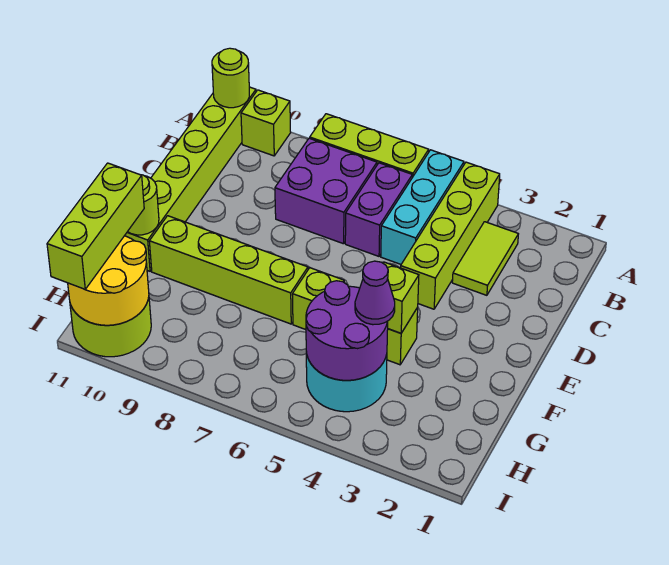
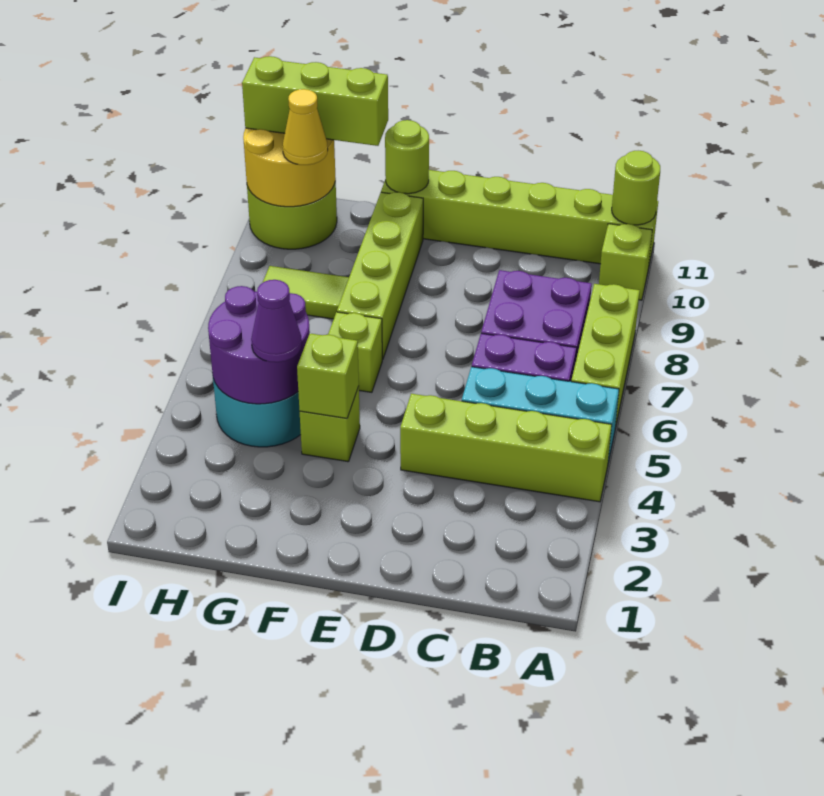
lime 1x2 tile [452,222,518,295] -> lime 1x2 tile moved to [263,266,349,319]
none -> yellow 1x1 cone [283,89,328,165]

